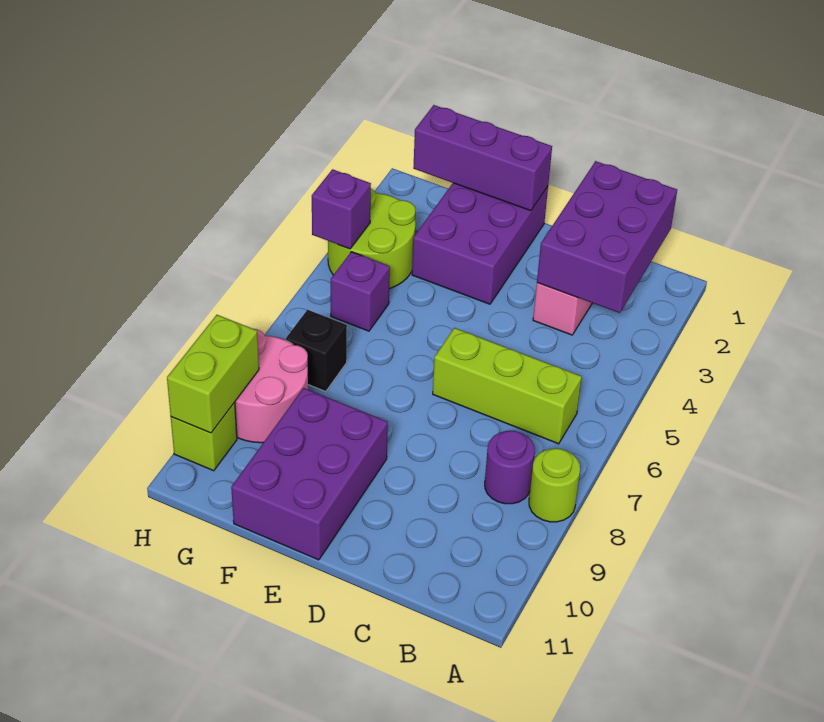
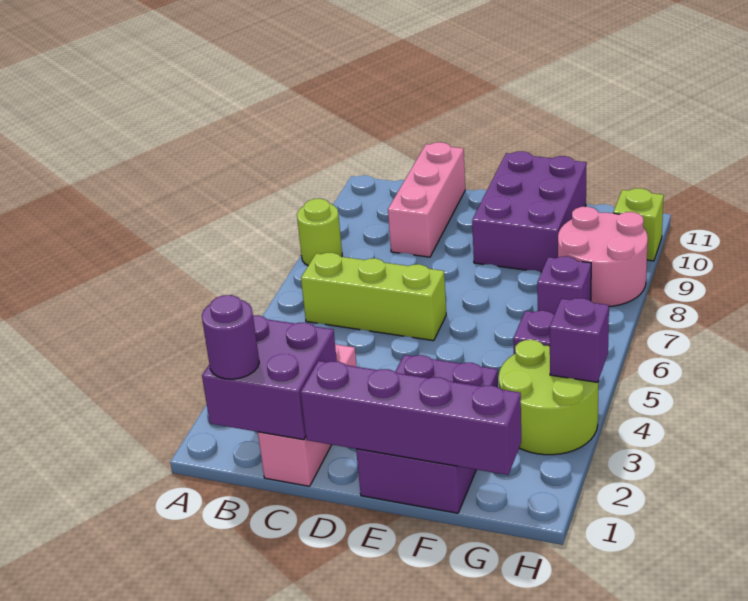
purple 2x3 brick [537,161,677,313] -> purple 2x2 brick [202,315,337,440]
purple 1x1 round brick [485,431,535,504] -> purple 1x1 round brick moved to [202,295,259,379]
none -> pink 1x3 brick [388,142,465,257]
purple 1x3 brick [413,105,552,211] -> purple 1x4 brick [301,361,521,475]
black 1x1 brick [286,310,347,391] -> purple 1x1 brick [537,256,591,315]
lime 1x2 brick [167,315,259,433] -> none

